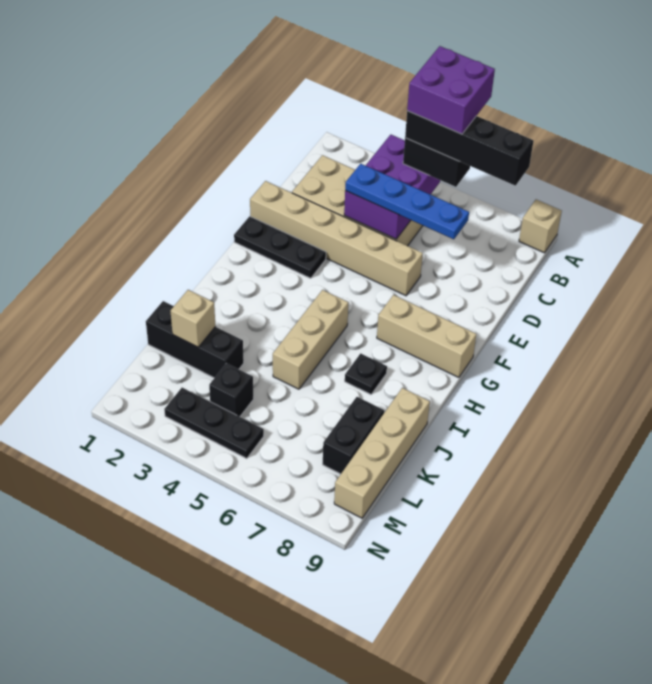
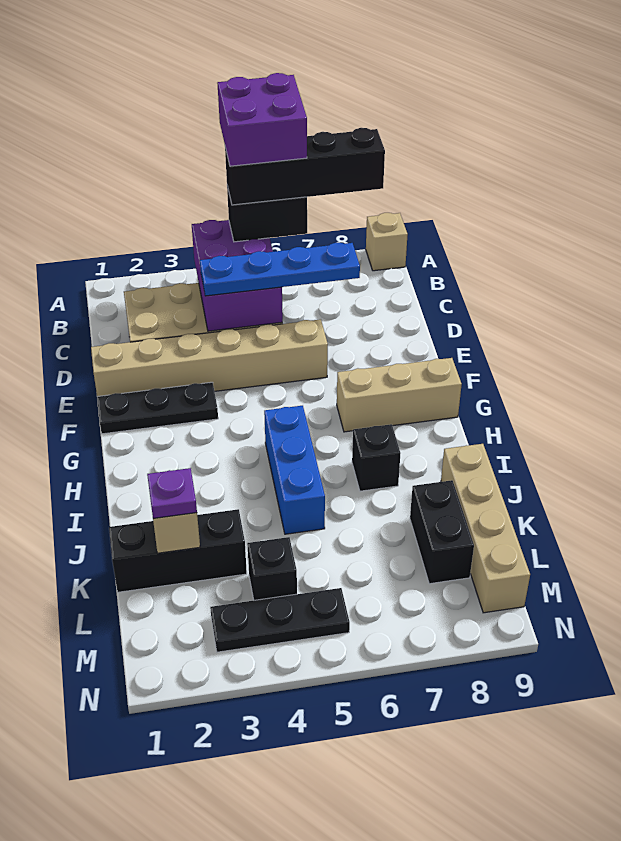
tan 1x3 brick [273,290,348,389] -> blue 1x3 brick [264,406,325,534]
black 1x1 plate [345,353,387,394] -> black 1x1 brick [352,424,401,491]
none -> purple 1x1 plate [147,468,197,518]

